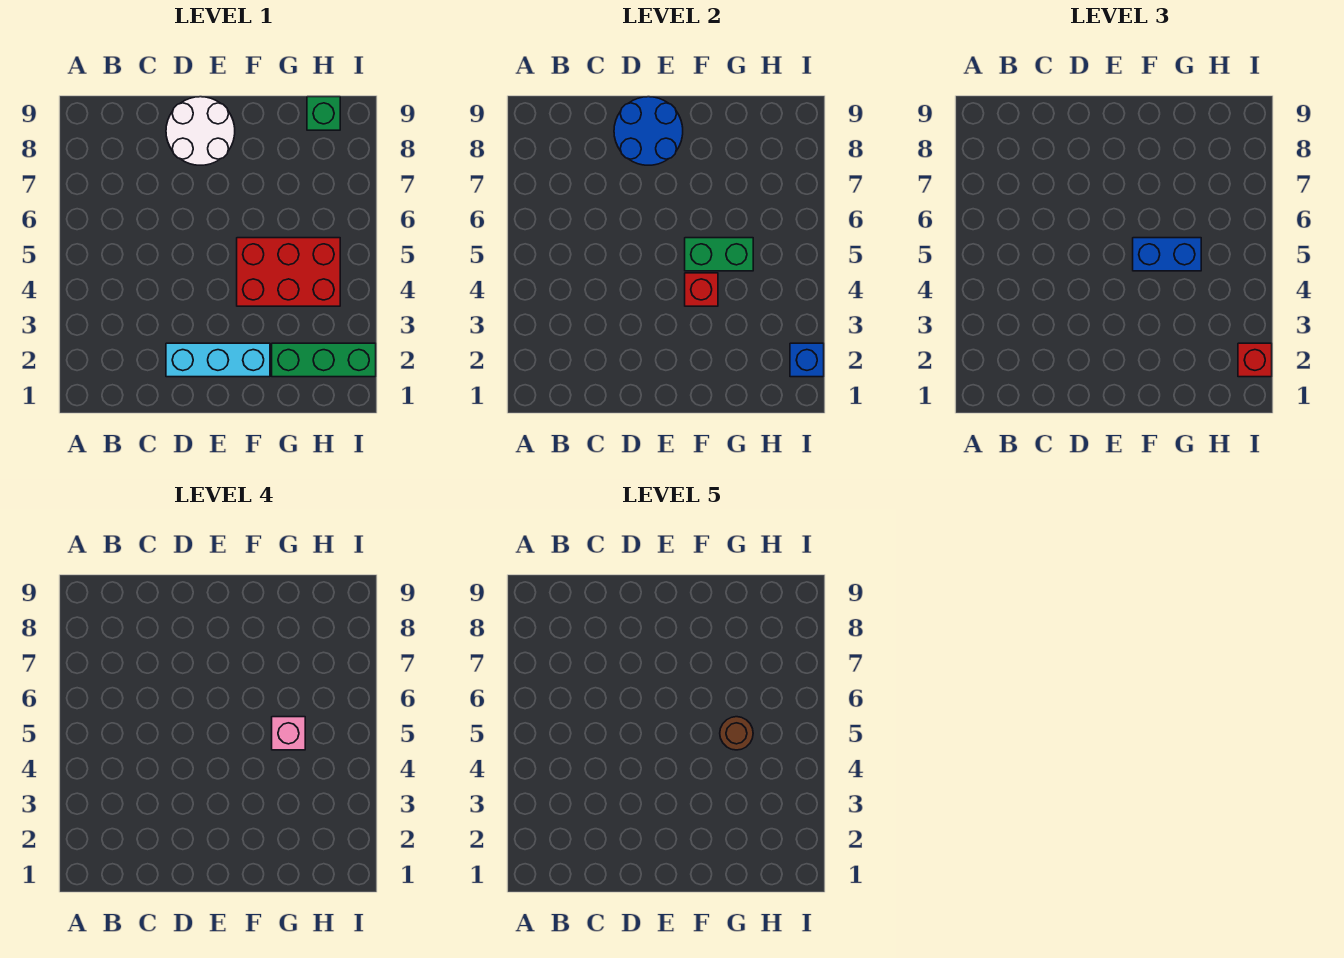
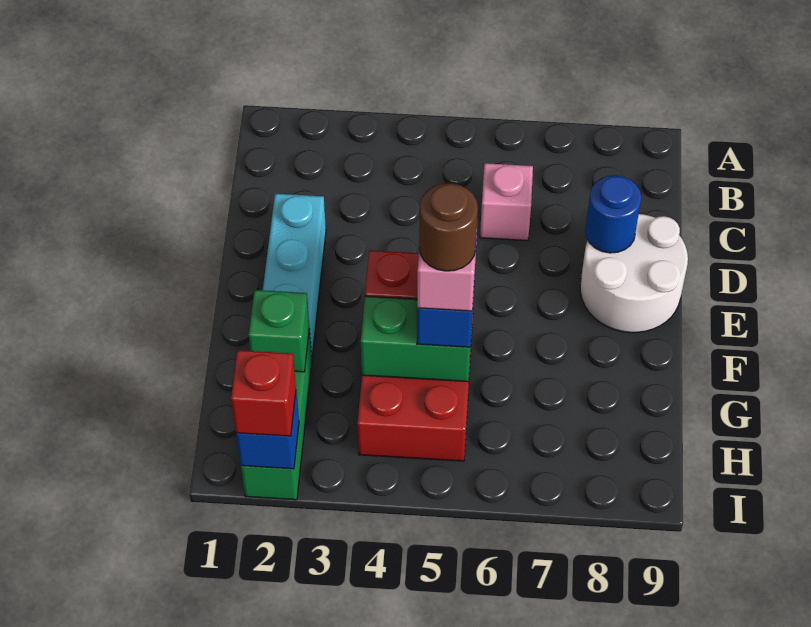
none -> pink 1x1 brick [480,163,533,241]
blue 2x2 round brick [614,97,683,165] -> blue 1x1 round brick [585,175,641,253]
green 1x2 brick [685,238,753,271] -> green 1x2 brick turned to [361,296,473,382]
green 1x1 brick [307,97,340,130] -> green 1x1 brick moved to [248,290,309,372]

